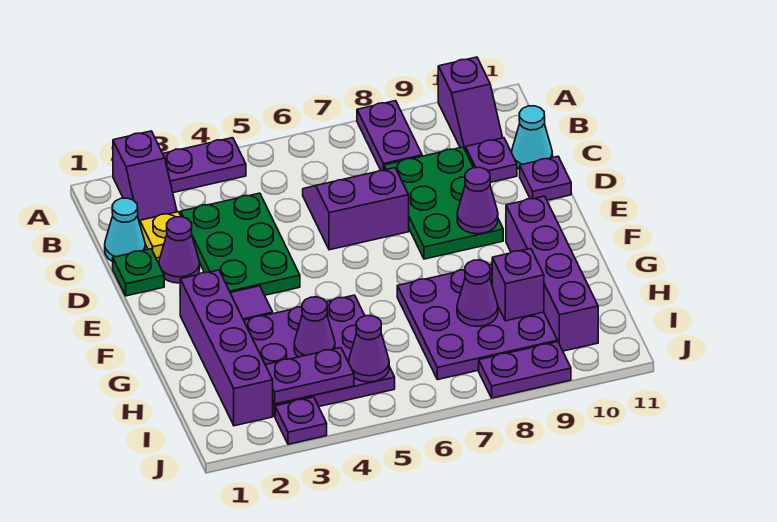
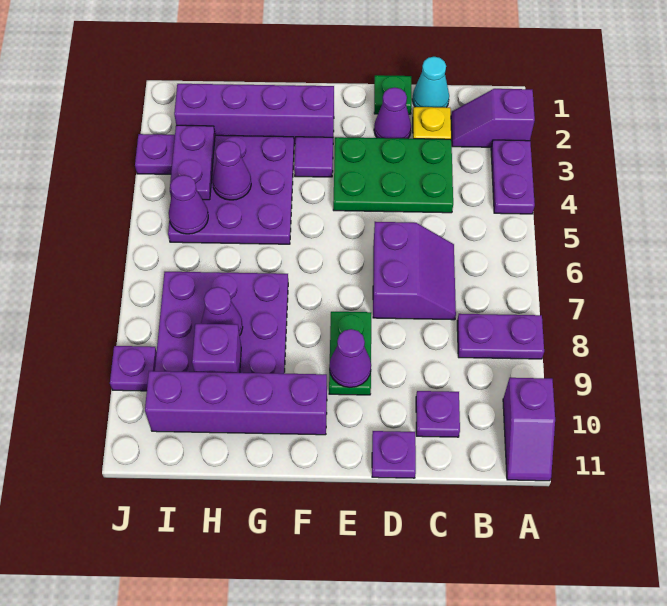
purple 1x2 slope [438,57,503,149] -> purple 1x2 slope turned to [503,378,555,481]
green 2x3 plate [384,147,503,259] -> green 1x2 plate [329,312,371,395]
cyan 1x1 cone [512,106,552,169] -> none
purple 1x2 plate [479,342,571,398] -> purple 1x1 plate [110,346,157,391]

